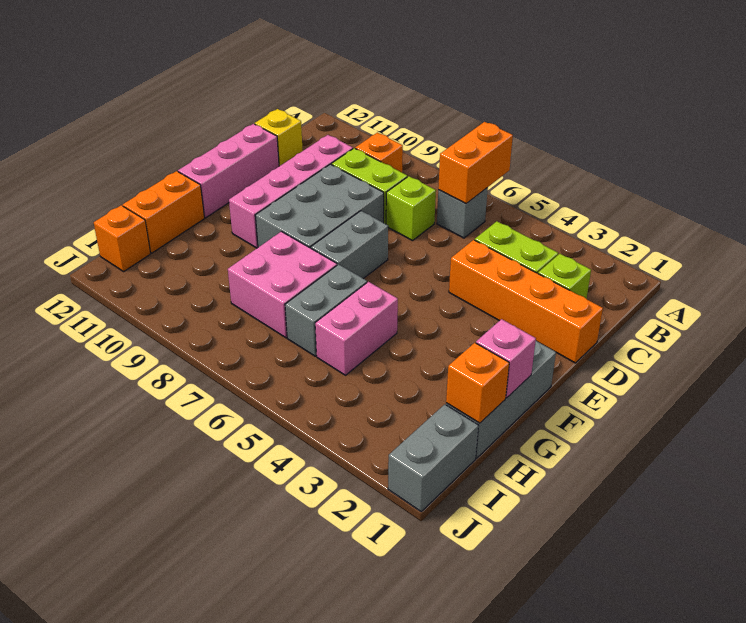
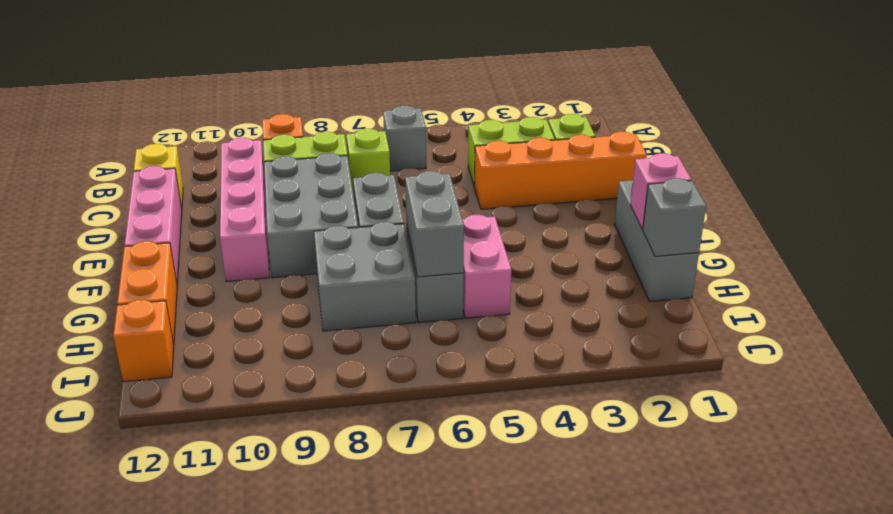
orange 1x2 brick [438,122,513,204] -> none
pink 2x2 brick [228,231,337,338] -> grey 2x2 brick [314,222,416,331]
orange 1x1 brick [446,343,509,423] -> grey 1x1 brick [643,178,706,256]
grey 1x2 brick [388,404,478,511] -> grey 1x2 brick moved to [405,171,464,277]

